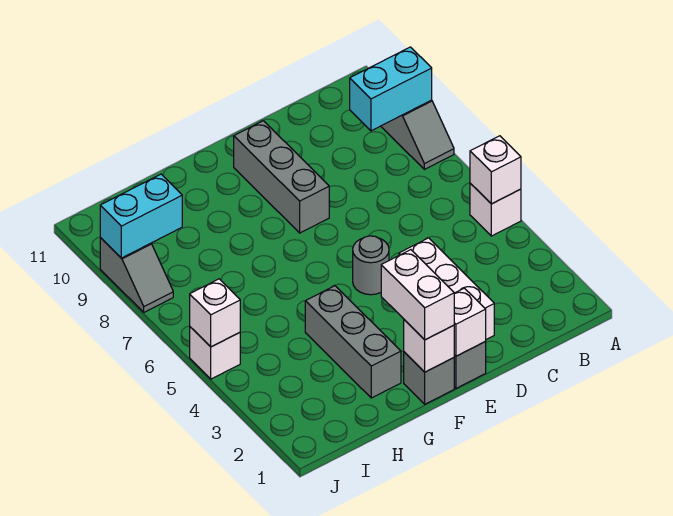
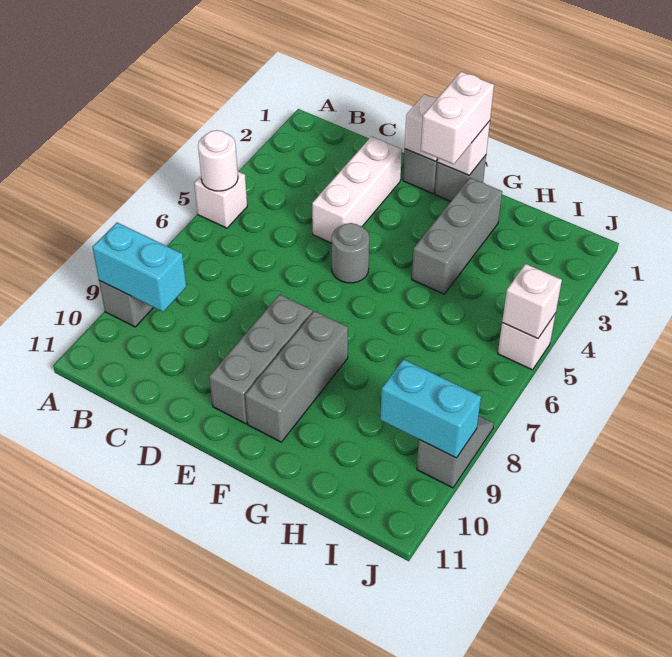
white 1x1 brick [470,136,521,204] -> white 1x1 round brick [198,130,238,191]
none -> grey 1x3 brick [245,311,348,442]

